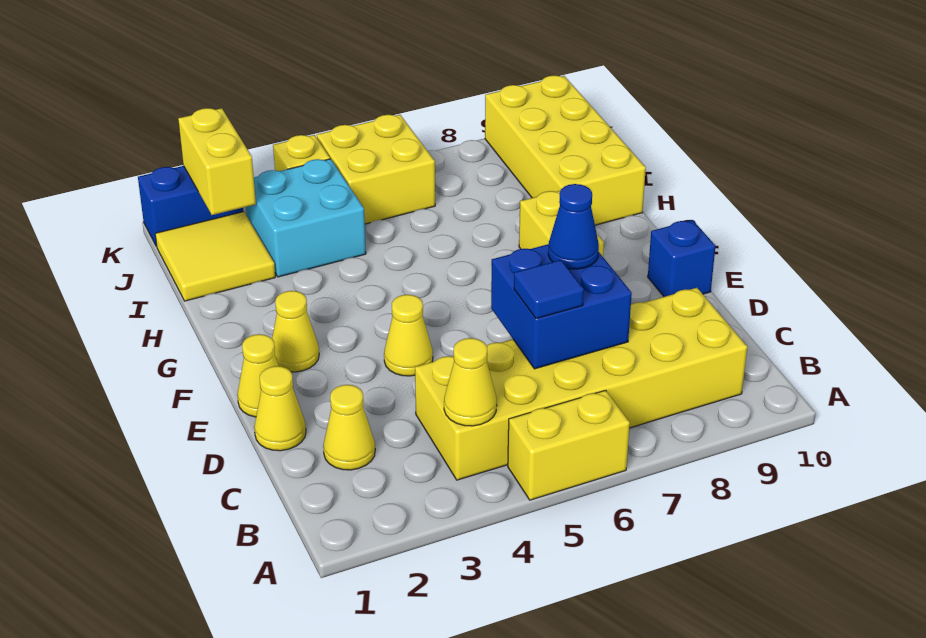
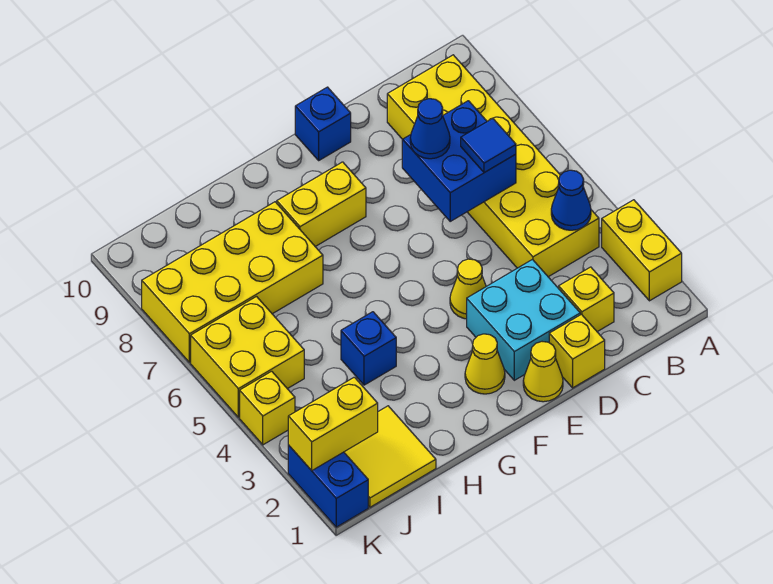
yellow 1x2 brick [508,390,630,500] -> yellow 1x2 brick moved to [602,200,682,301]
yellow 1x1 cone [444,338,497,426] -> blue 1x1 cone [551,170,591,230]
yellow 1x1 cone [323,385,375,470] -> yellow 1x1 brick [559,267,614,332]
yellow 1x1 cone [254,366,306,451] -> yellow 1x1 brick [549,314,605,388]
none -> blue 1x1 brick [341,312,396,385]
yellow 2x4 brick [485,75,646,225] -> yellow 2x4 brick moved to [142,202,323,362]
cyan 2x2 brick [246,159,366,277] -> cyan 2x2 brick moved to [467,260,580,380]

